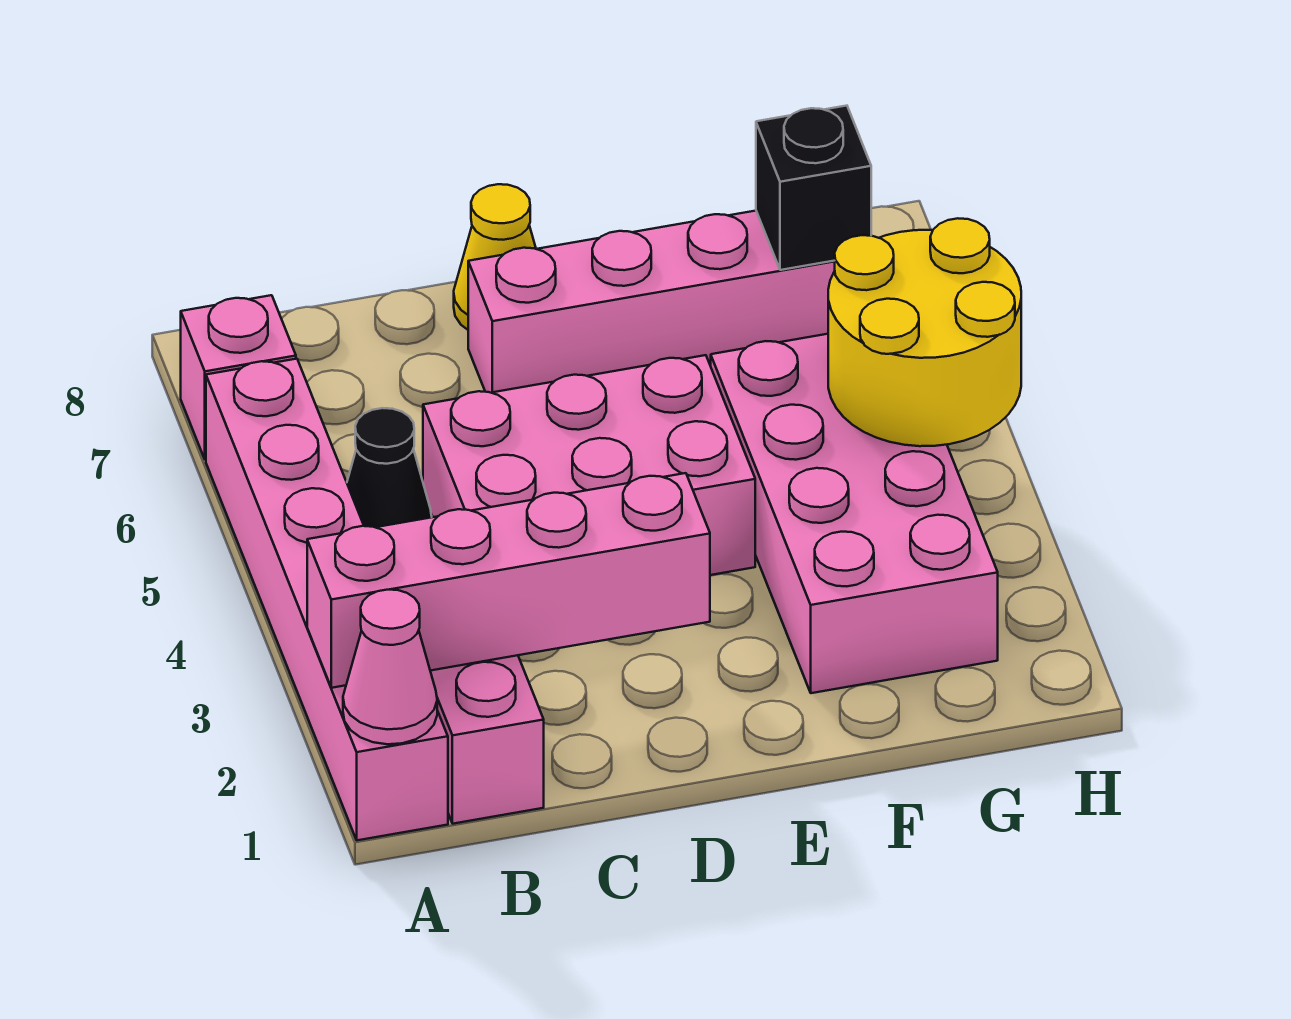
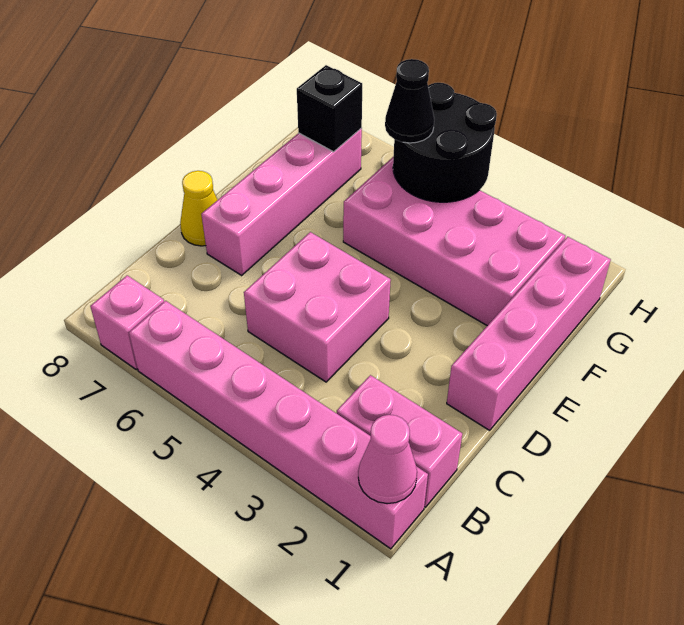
pink 1x4 brick [307,473,710,688] -> pink 1x4 brick moved to [447,237,611,430]
black 1x1 cone [347,408,432,527] -> black 1x1 cone moved to [385,59,434,143]
pink 2x3 brick [423,355,755,575] -> pink 2x2 brick [244,232,391,382]
yellow 2x2 round brick [828,218,1021,446] -> black 2x2 round brick [393,83,497,202]

